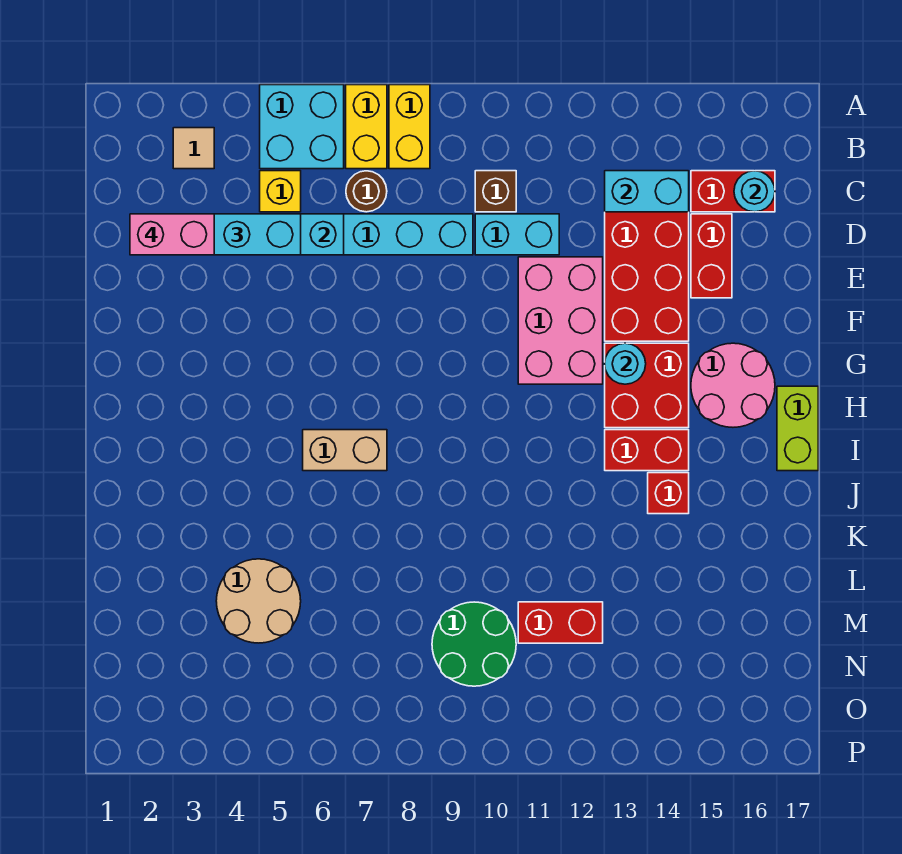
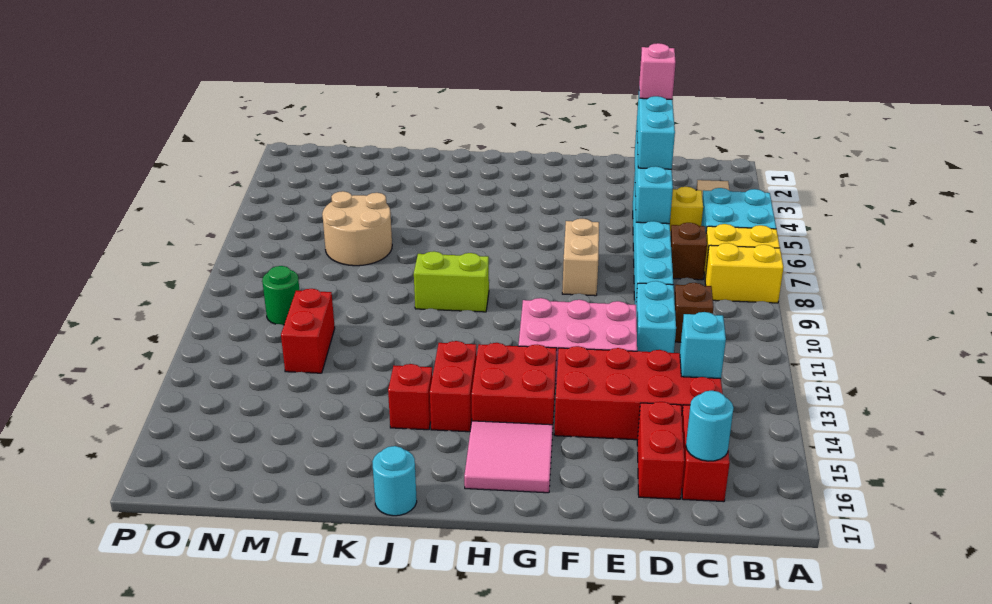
brown 1x1 round brick [346,171,387,212] -> brown 1x1 brick [671,223,707,280]
cyan 1x2 brick [605,171,689,212] -> cyan 1x1 brick [680,312,726,378]
pink 1x2 brick [130,214,214,255] -> pink 1x1 brick [639,43,676,99]
red 1x2 brick [691,214,732,298] -> red 1x2 brick turned to [637,402,685,499]
cyan 1x1 round brick [605,343,646,384] -> cyan 1x1 round brick moved to [372,446,417,516]
pink 2x2 round brick [691,343,775,427] -> pink 2x2 tile [464,421,553,493]
lime 1x2 brick [777,386,818,471] -> lime 1x2 brick moved to [414,251,489,312]
tan 1x2 brick [303,430,387,471] -> tan 1x2 brick moved to [562,219,599,296]
tan 2x2 round brick [216,559,301,643] -> tan 2x2 round brick moved to [322,191,392,266]
green 2x2 round brick [432,602,516,686] -> green 1x1 round brick [262,266,300,325]

